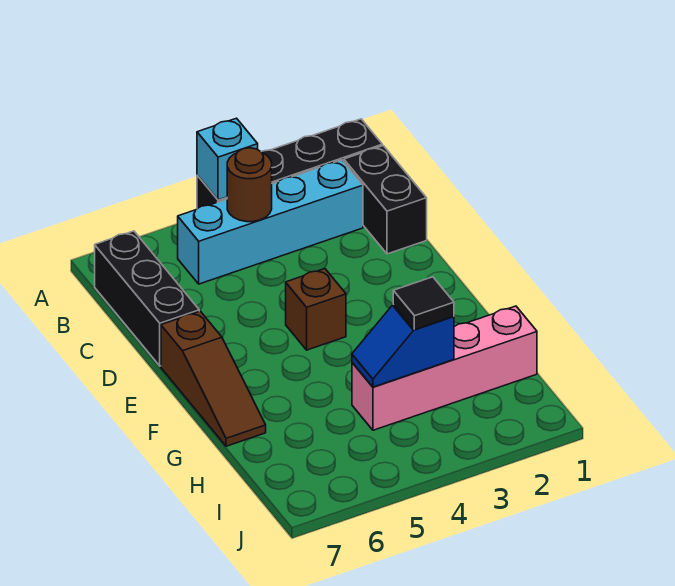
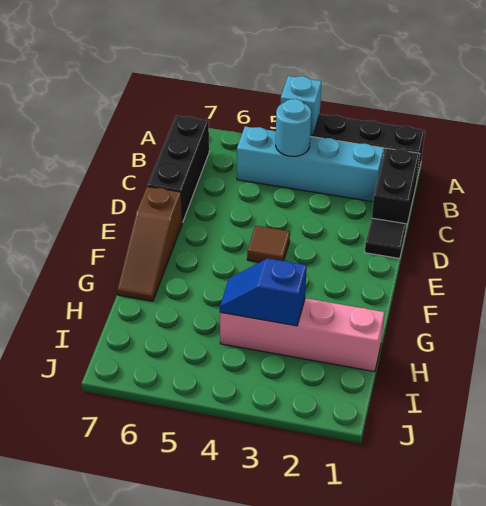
brown 1x1 round brick [227,148,272,222] -> cyan 1x1 round brick [276,99,311,156]
brown 1x1 brick [286,269,346,350] -> brown 1x1 tile [247,226,290,262]
black 1x1 tile [393,277,454,330] -> black 1x1 tile moved to [365,218,406,259]

